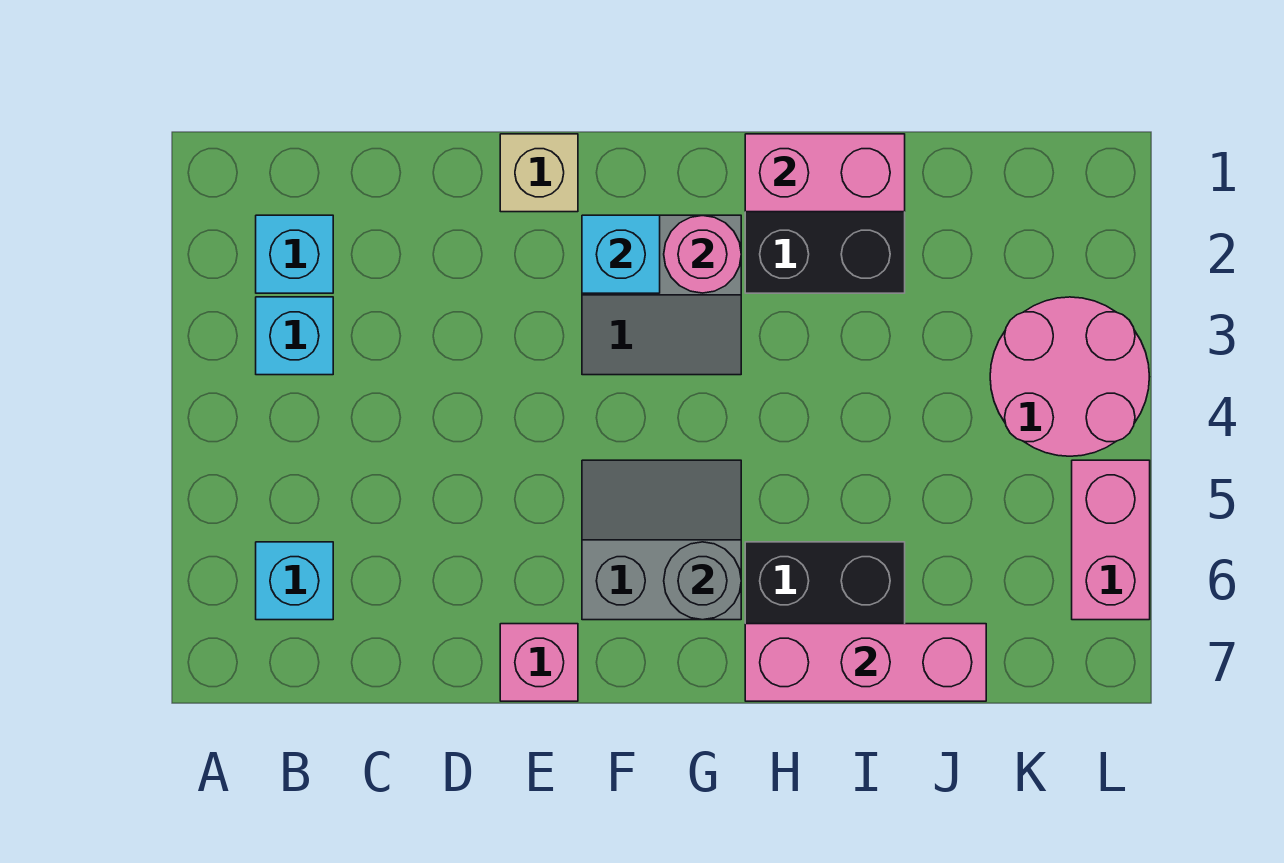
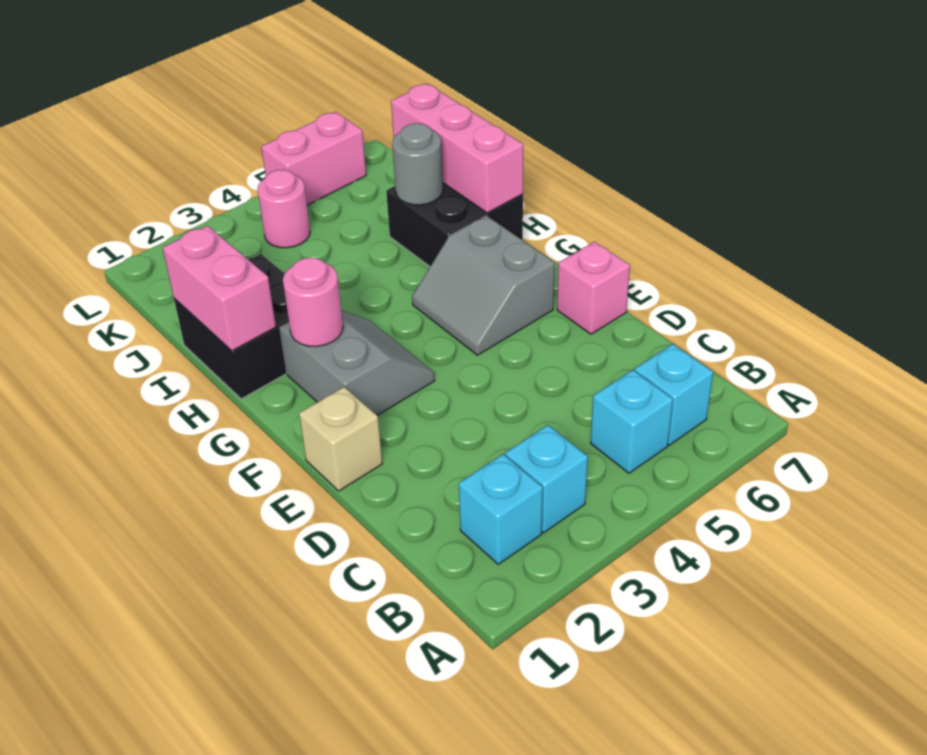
cyan 1x1 brick [582,215,660,293] -> cyan 1x1 brick moved to [591,370,673,473]
grey 1x1 round brick [664,542,741,620] -> grey 1x1 round brick moved to [392,123,443,205]
pink 2x2 round brick [990,297,1149,456] -> pink 1x1 round brick [257,170,310,248]

